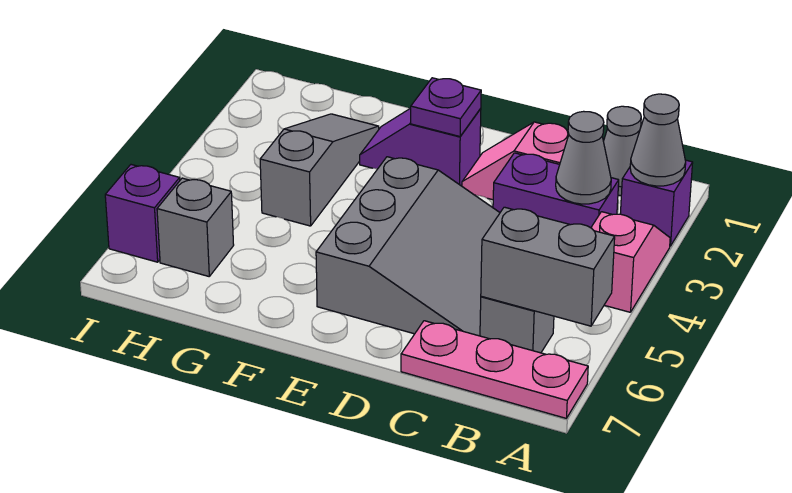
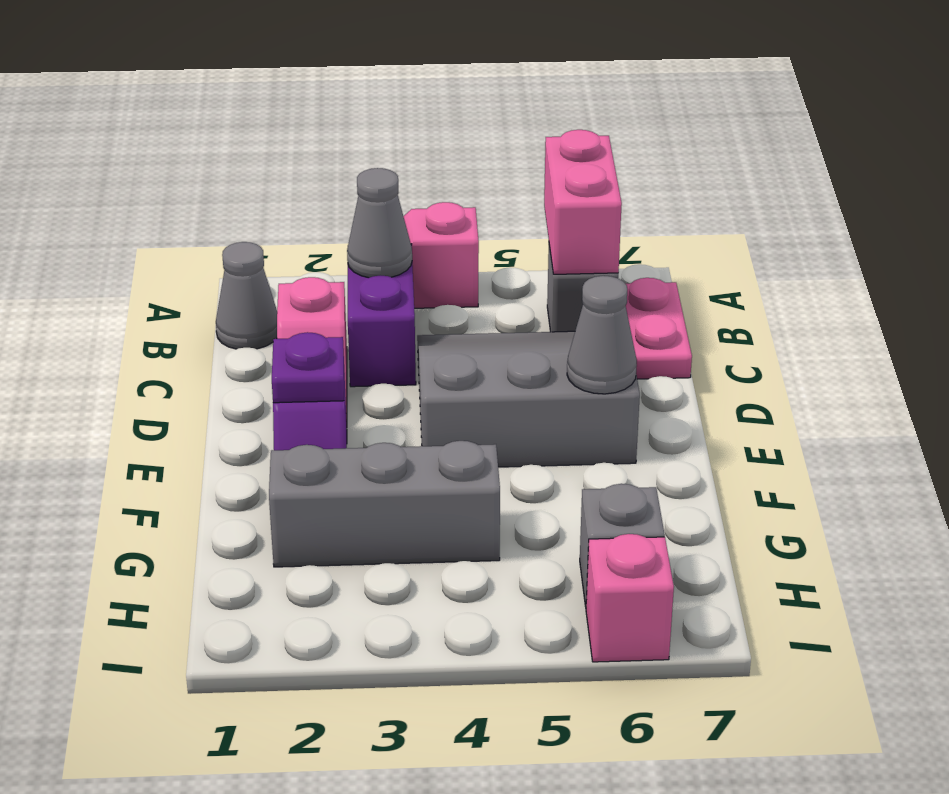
purple 1x1 brick [620,160,693,246] -> none
grey 1x1 cone [630,94,686,186] -> grey 1x1 cone moved to [567,276,637,394]
grey 1x2 brick [481,207,615,326] -> pink 1x2 brick [544,130,622,274]
pink 1x3 plate [401,321,588,418] -> pink 1x2 plate [626,278,692,379]
grey 1x3 slope [260,114,379,226] -> grey 1x3 brick [269,441,500,567]
purple 1x1 brick [105,165,180,262] -> pink 1x1 brick [586,534,674,662]

